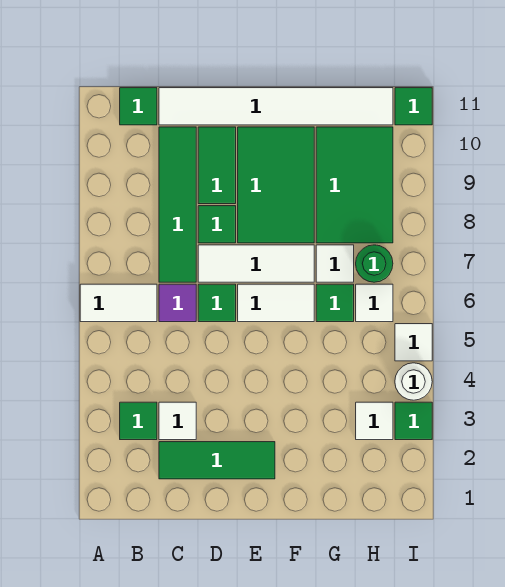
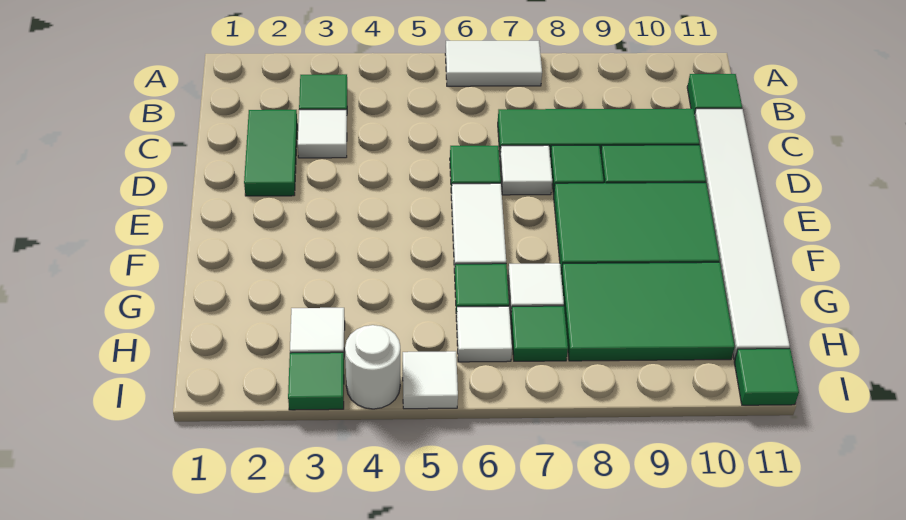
white 1x2 tile [80,284,157,322] -> white 1x2 tile turned to [445,41,542,86]
green 1x3 tile [159,442,275,479] -> green 1x2 tile [244,110,297,196]
purple 1x1 tile [159,284,196,322] -> none
white 1x3 tile [198,245,314,282] -> white 1x1 tile [500,145,552,195]
green 1x1 round brick [356,245,393,282] -> green 1x1 tile [511,306,568,361]

